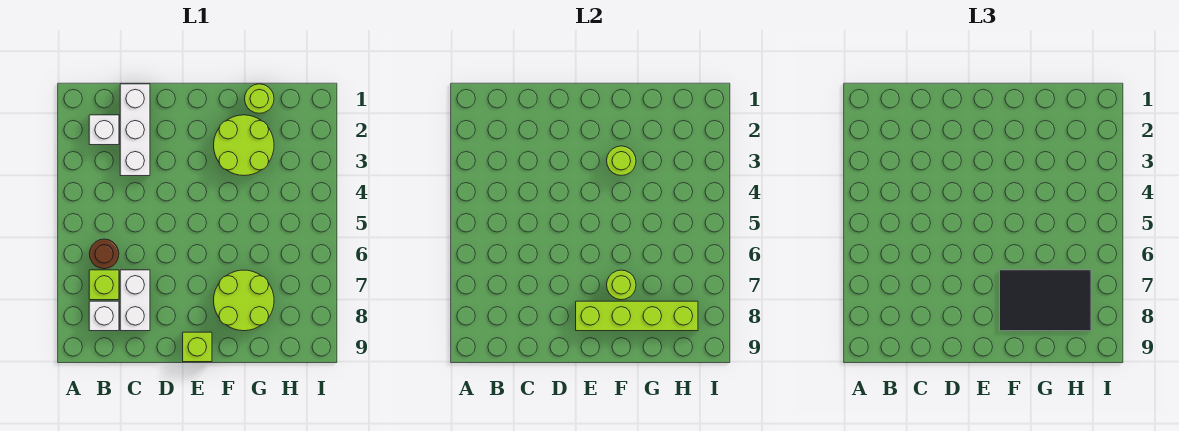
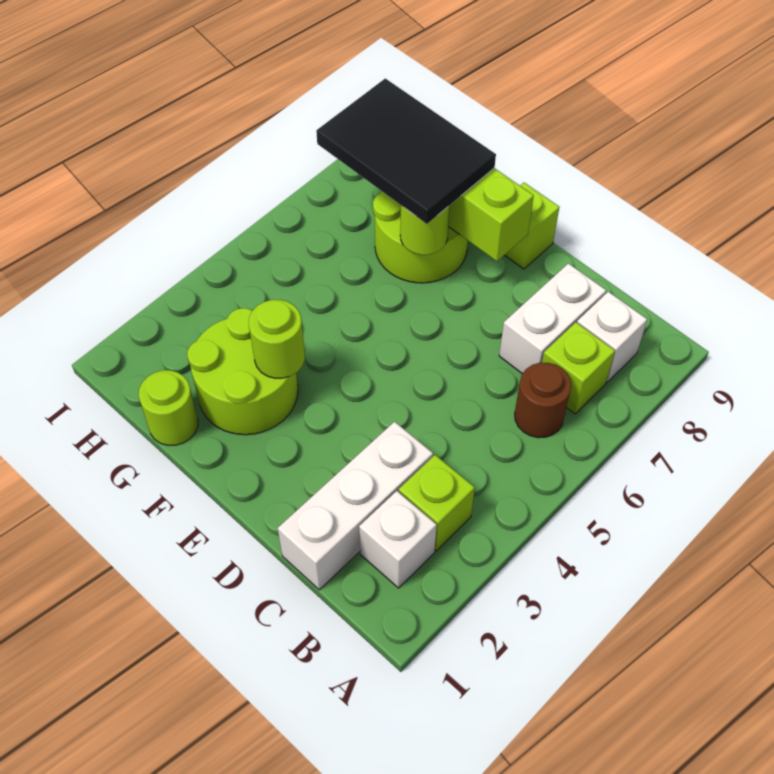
none -> lime 1x1 brick [399,455,475,551]

